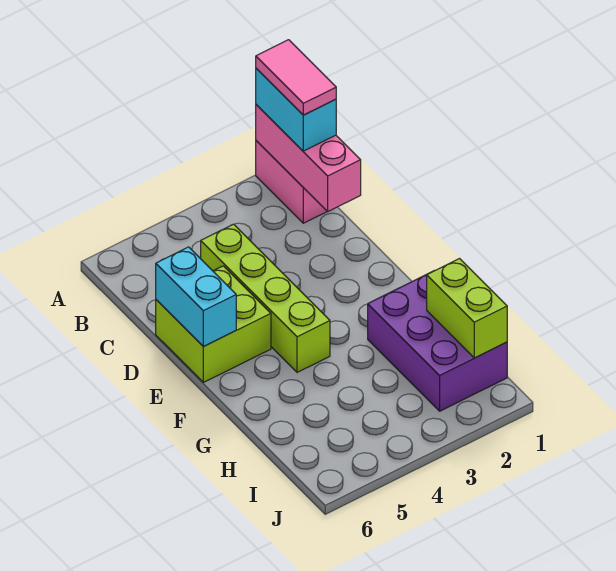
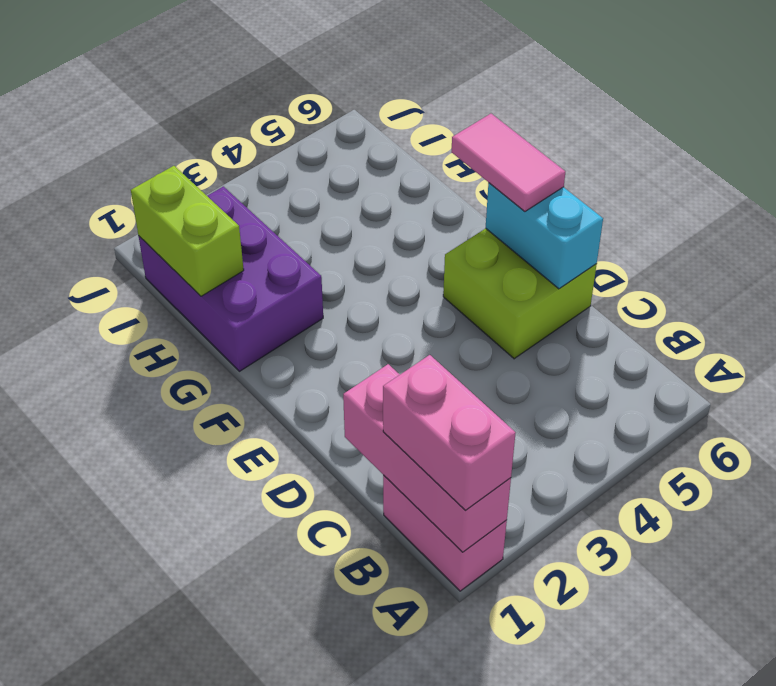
cyan 1x2 brick [256,68,336,151] -> pink 1x2 brick [383,355,515,511]
pink 1x2 tile [256,40,336,115] -> pink 1x2 tile moved to [452,114,565,211]
lime 1x4 brick [201,224,330,372] -> none

